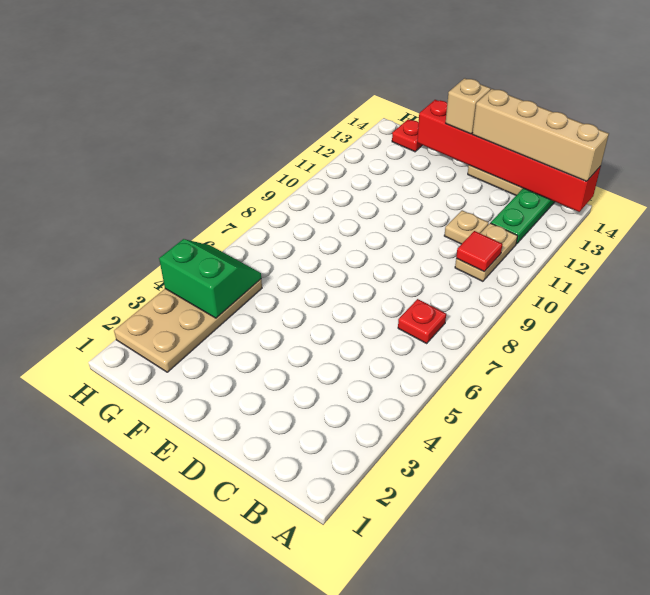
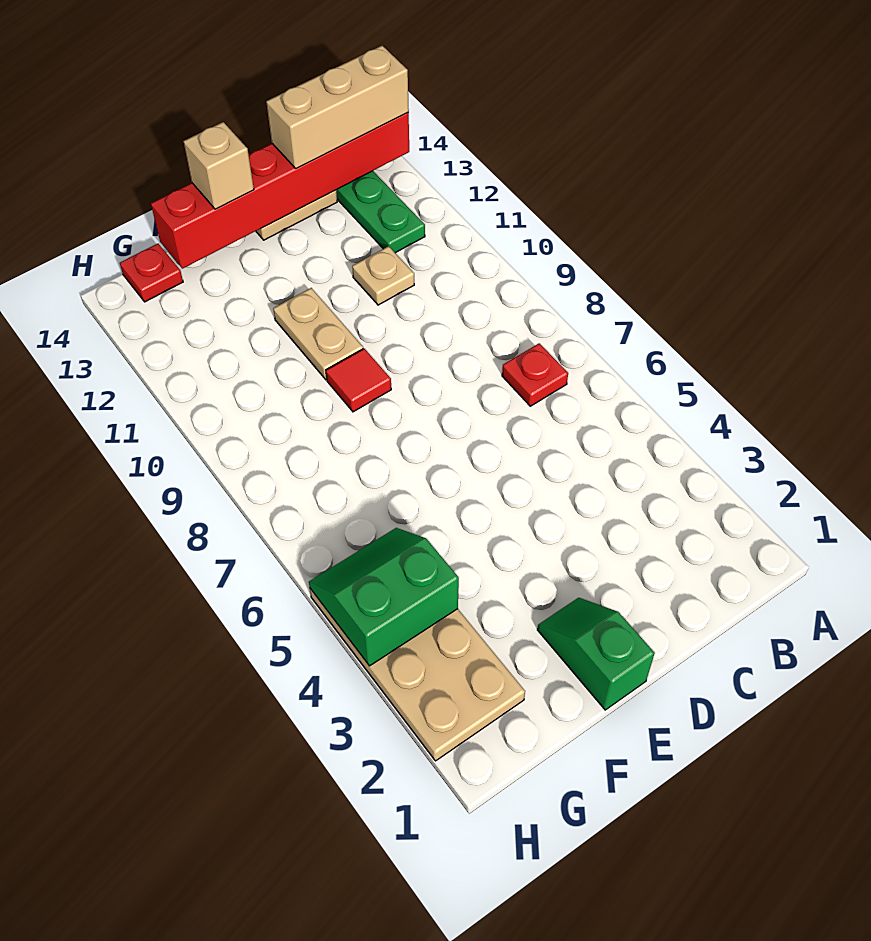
tan 1x4 brick [472,89,609,181] -> tan 1x3 brick [266,46,409,168]
tan 1x2 plate [455,223,518,281] -> tan 1x2 plate moved to [273,288,363,380]
red 1x1 tile [456,231,503,272] -> red 1x1 tile moved to [326,349,391,412]
none -> green 1x2 slope [537,598,655,710]

